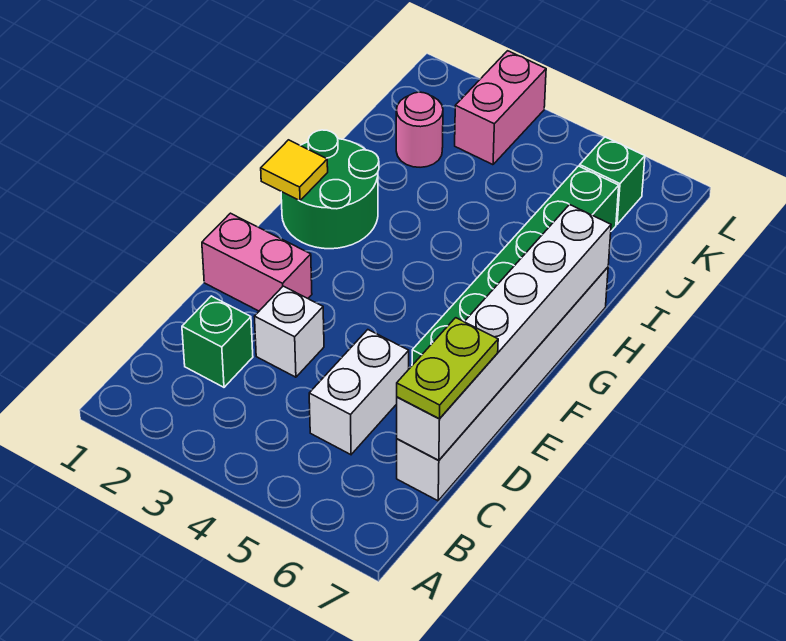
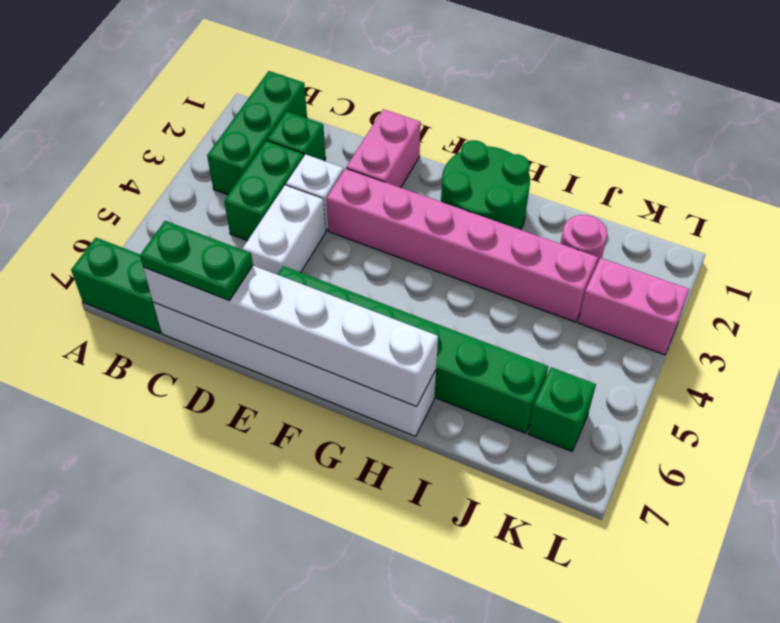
none -> green 1x2 brick [71,238,161,333]
none -> green 1x3 brick [207,71,307,195]
none -> green 1x2 brick [224,141,304,241]
white 1x2 brick [309,330,409,455] -> white 1x2 brick turned to [243,185,326,275]
lime 1x2 plate [397,318,498,419] -> green 1x2 plate [140,221,253,300]
none -> pink 1x6 brick [326,168,598,322]
yellow 1x1 tile [261,140,328,201] -> none

